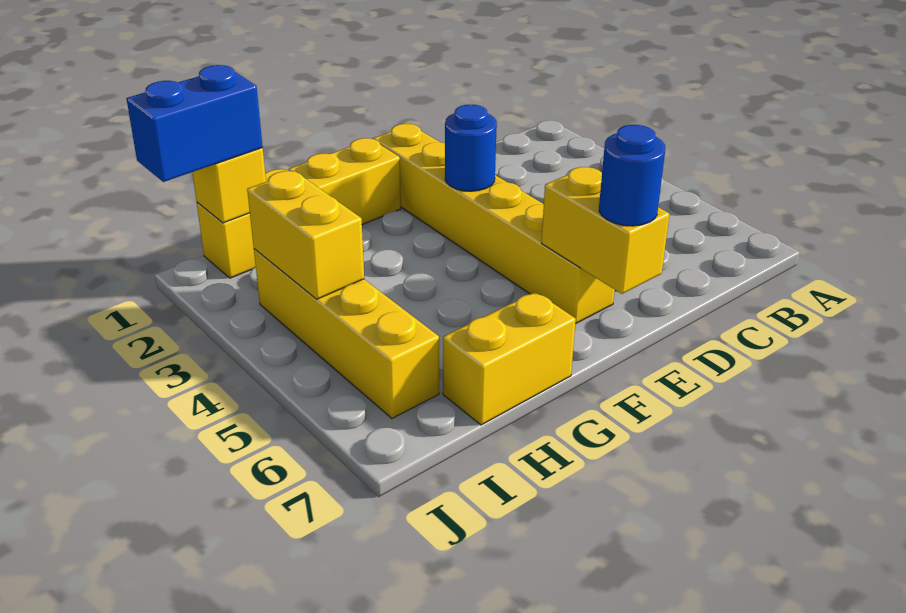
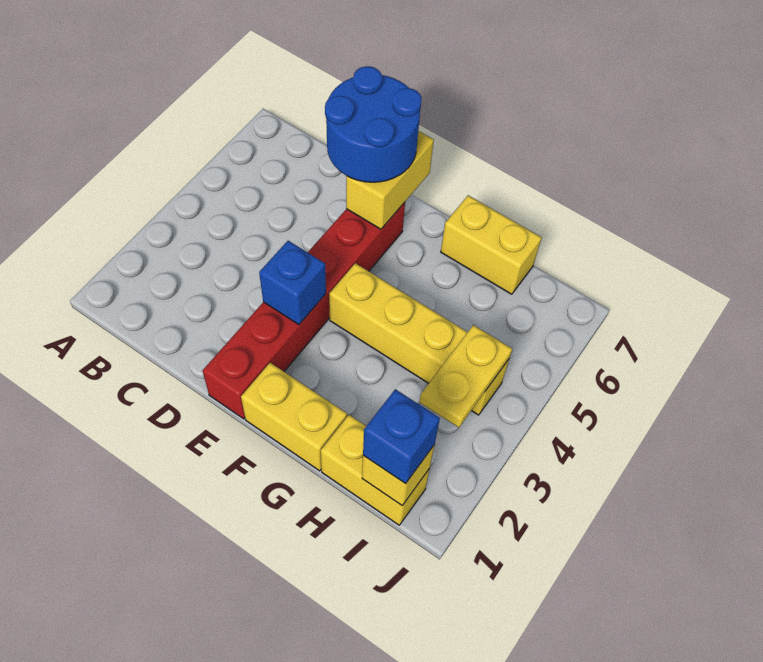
yellow 1x6 brick [373,124,615,324] -> red 1x6 brick [203,202,405,419]
blue 1x1 round brick [445,105,497,191] -> blue 1x1 brick [259,241,326,325]
blue 1x1 round brick [599,125,665,226] -> blue 2x2 round brick [325,66,422,182]
blue 1x2 brick [126,65,263,182] -> blue 1x1 brick [363,389,440,484]
yellow 1x4 brick [254,249,439,418] -> yellow 1x4 brick turned to [329,263,509,415]
yellow 1x2 brick [247,171,364,299] -> yellow 1x2 plate [420,325,512,428]

